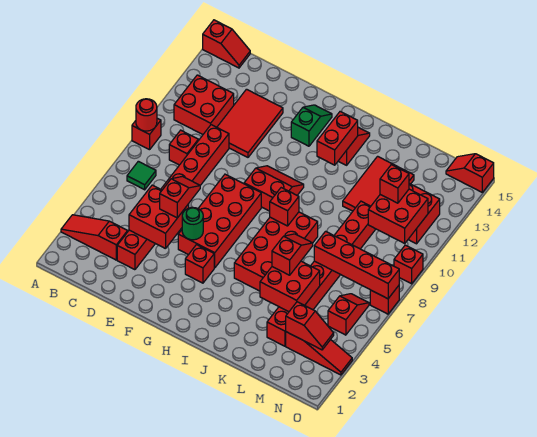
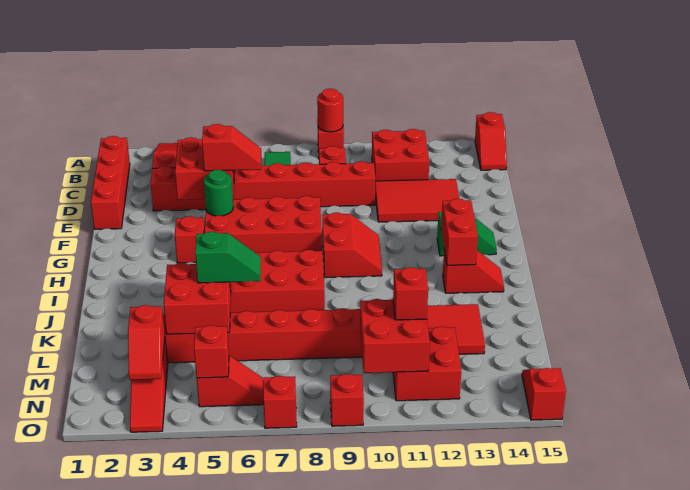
red 1x1 brick [270,188,299,226] -> red 1x1 brick moved to [194,325,229,378]
red 1x2 brick [317,112,358,165] -> red 1x2 brick turned to [441,199,478,265]
red 1x2 slope [272,234,313,275] -> green 1x2 slope [195,232,261,283]
red 1x4 brick [314,231,399,299] -> red 1x4 brick moved to [91,136,130,229]

